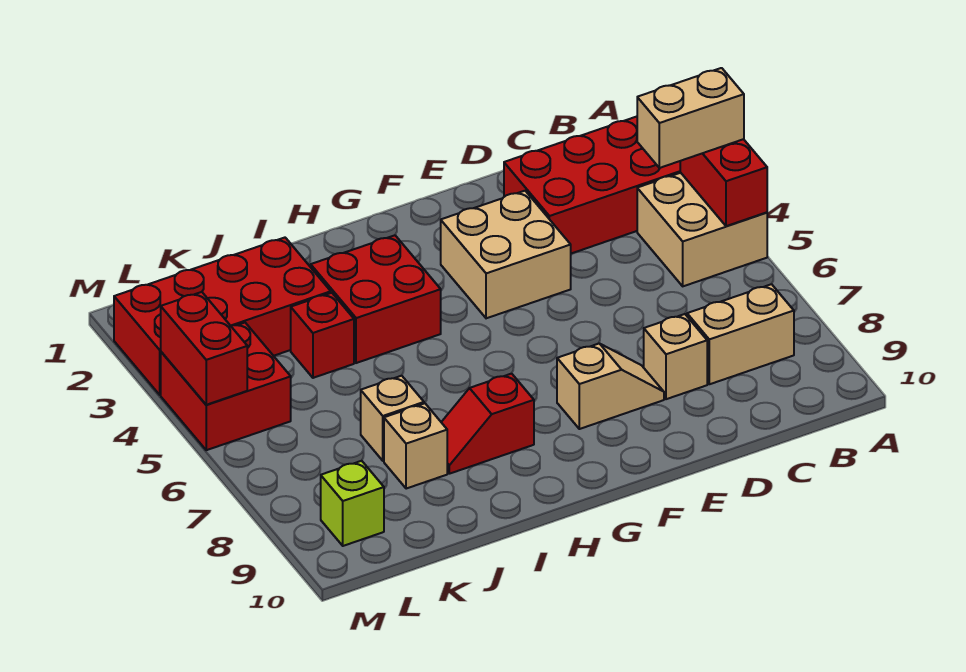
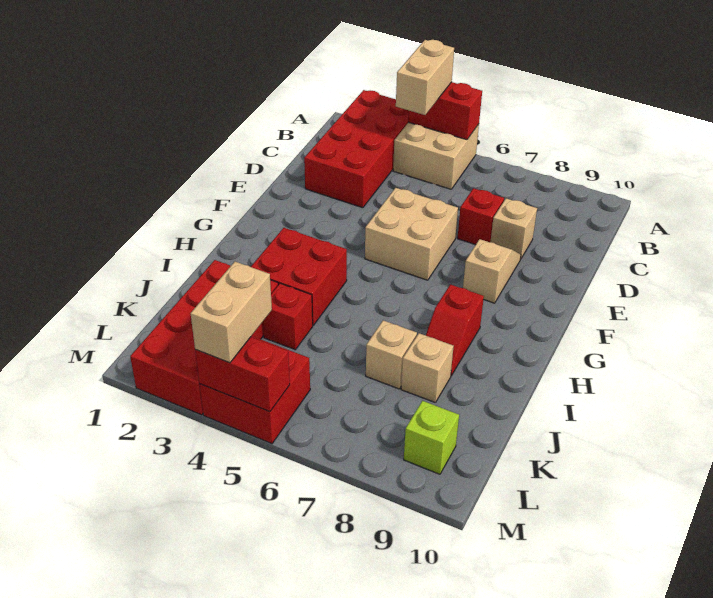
tan 1x2 brick [687,284,794,384] -> tan 1x2 brick moved to [191,262,272,363]
none -> red 1x1 brick [457,188,504,245]
tan 2x2 brick [441,191,571,318] -> tan 2x2 brick moved to [365,188,458,280]

